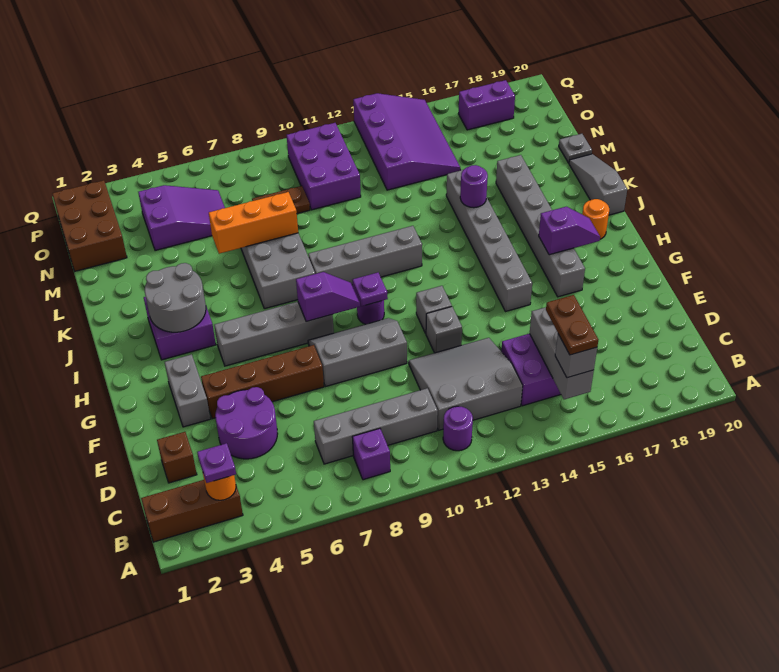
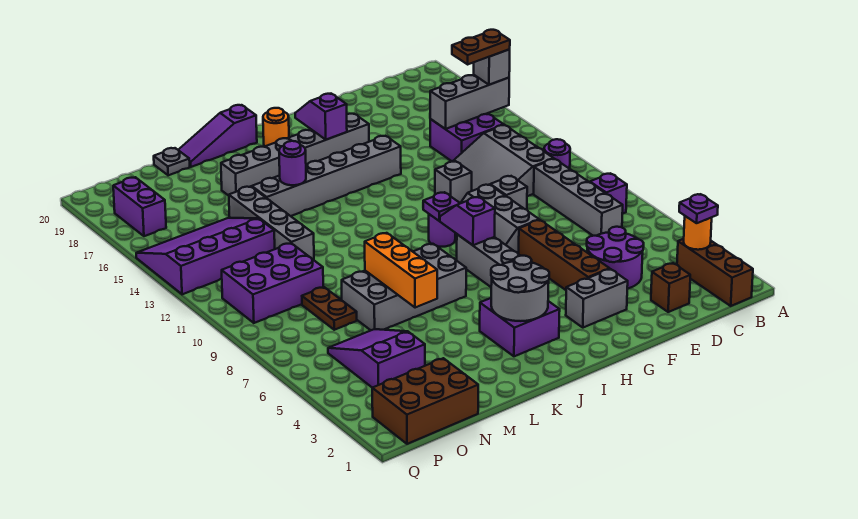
grey 1x1 brick [416,286,452,333] -> grey 1x1 brick moved to [490,176,527,210]
grey 1x4 brick [308,226,422,285] -> grey 1x4 brick moved to [229,186,314,260]
grey 1x3 slope [569,154,627,215] -> purple 1x3 slope [179,105,257,167]

